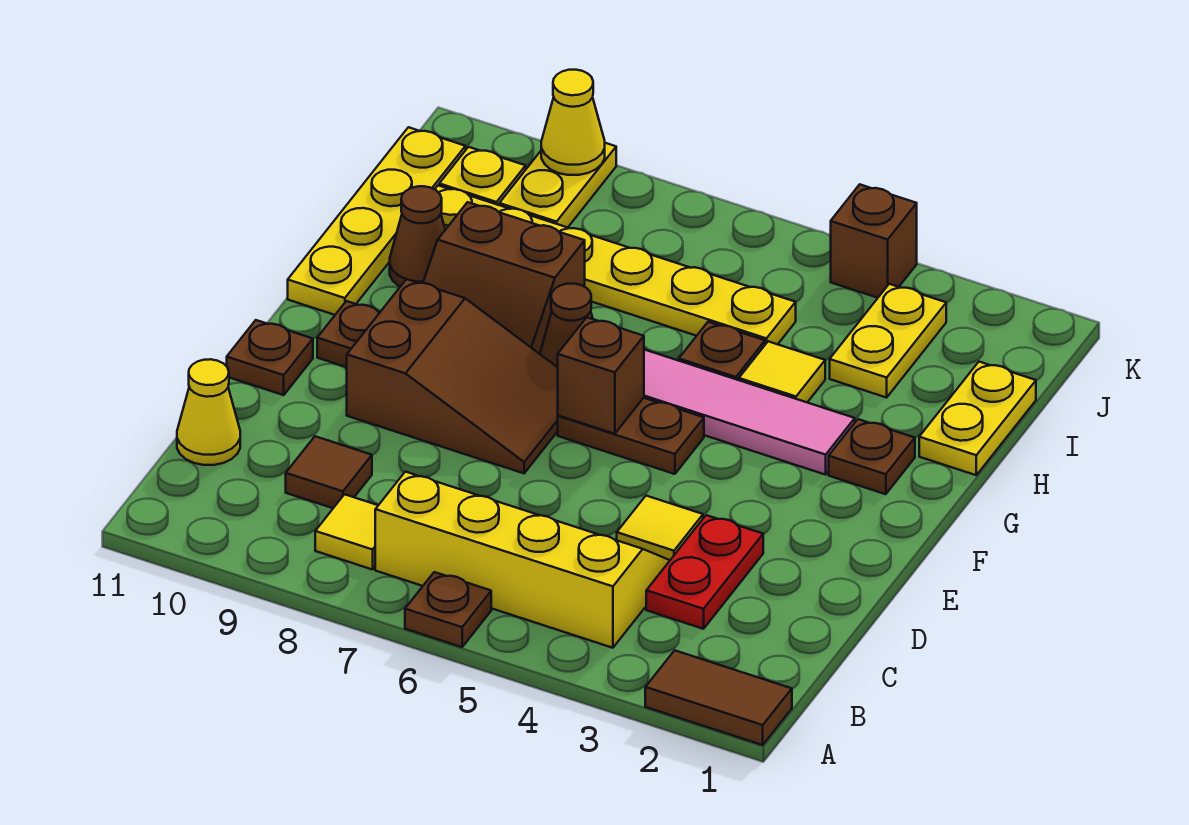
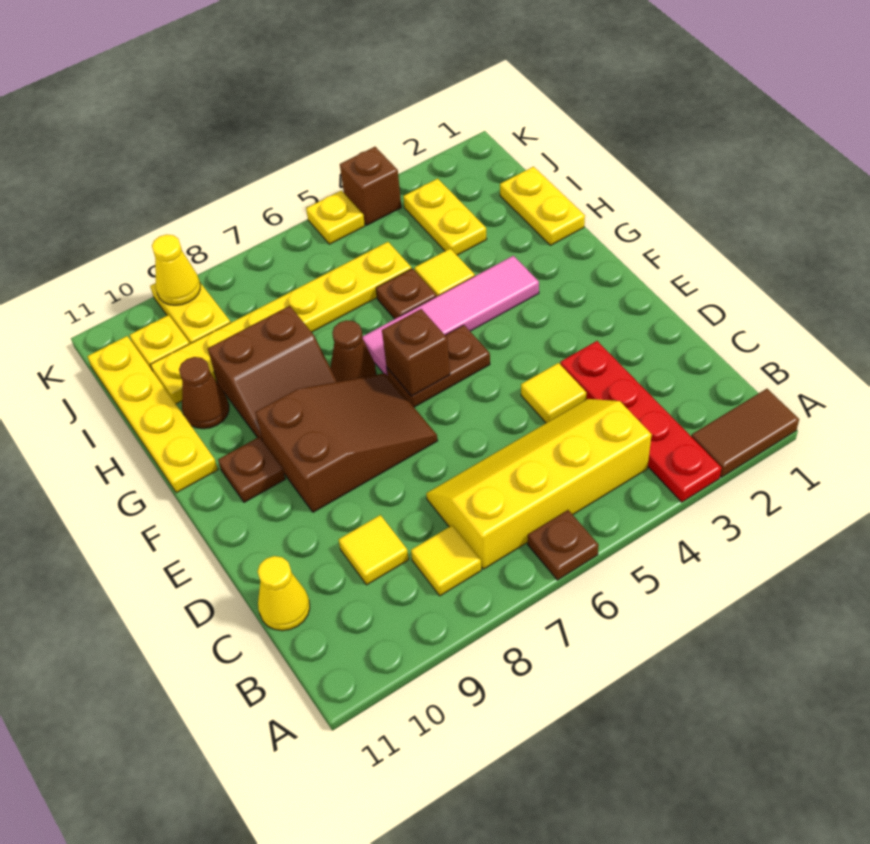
red 1x2 plate [646,515,763,629] -> red 1x4 plate [560,341,722,502]
brown 1x1 tile [286,436,372,508] -> yellow 1x1 tile [339,515,409,585]
brown 1x1 plate [227,320,313,395] -> none
brown 1x1 plate [829,419,915,494] -> none
none -> yellow 1x1 plate [306,191,365,244]

